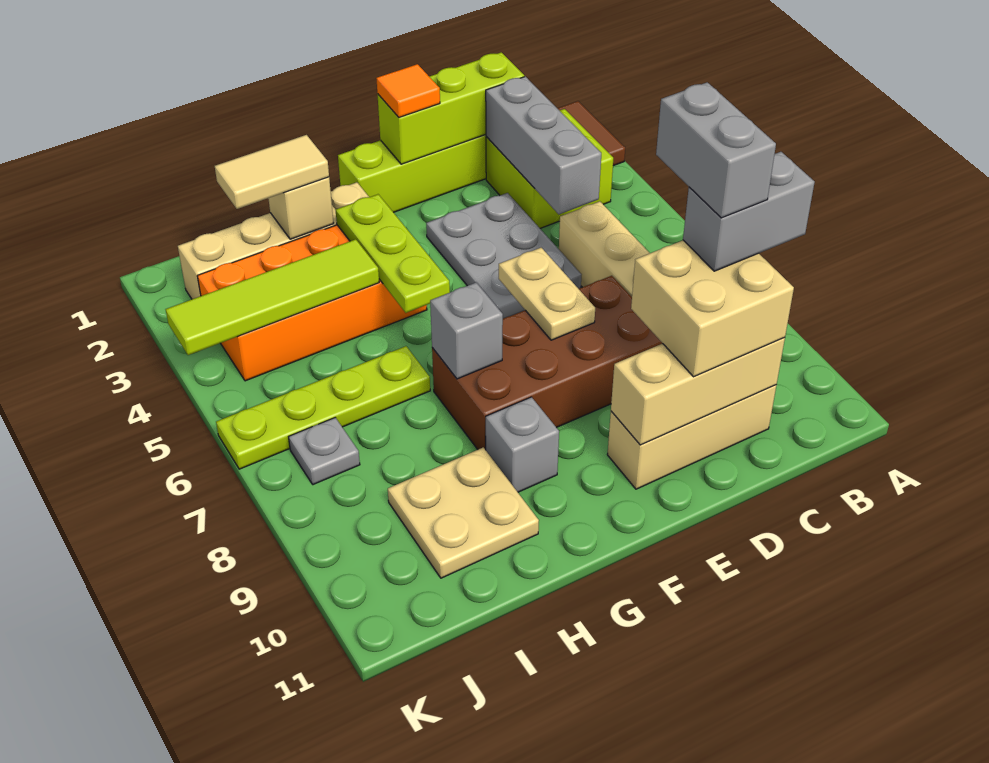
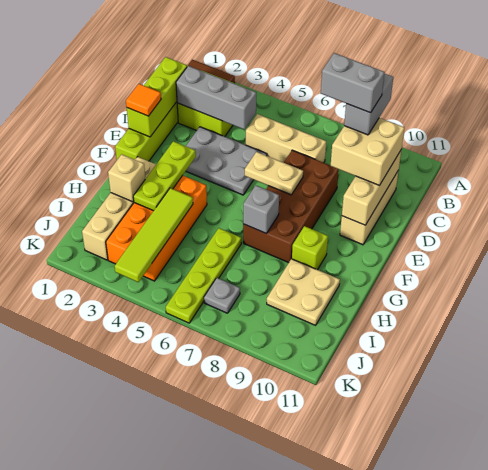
lime 1x3 plate [335,194,450,313] -> lime 1x3 plate turned to [133,141,196,211]
grey 1x1 brick [486,397,559,492] -> lime 1x1 brick [292,226,328,270]
tan 1x2 tile [215,135,329,209] -> none

